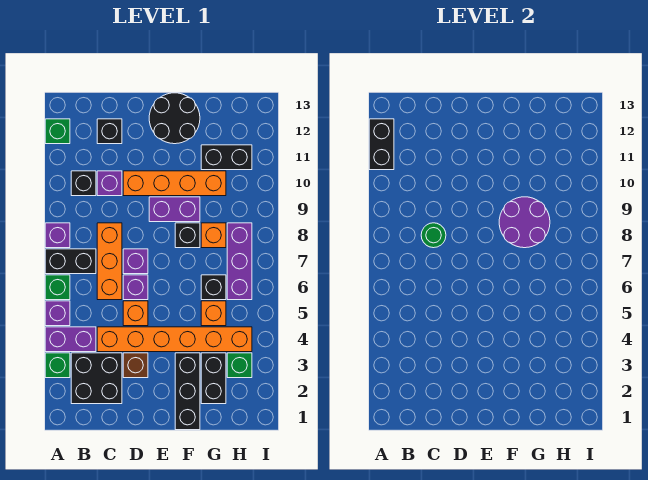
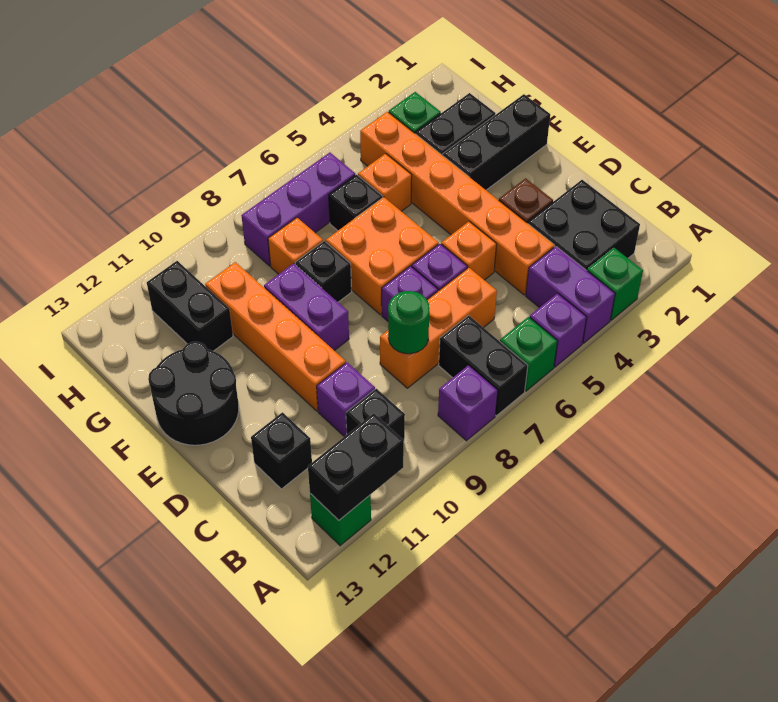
none -> orange 2x2 brick [326,197,439,315]
purple 2x2 round brick [499,197,550,248] -> none

